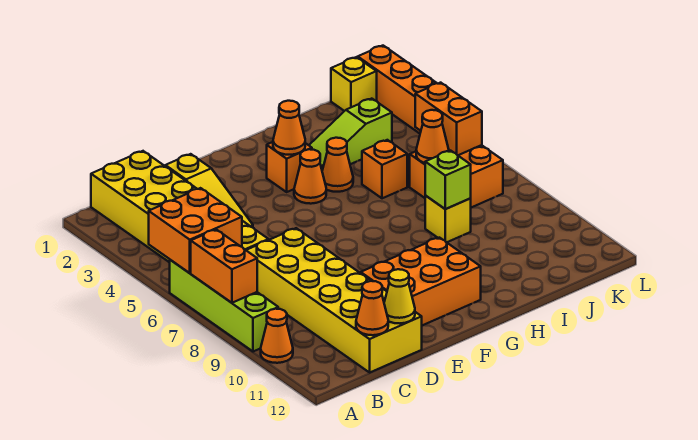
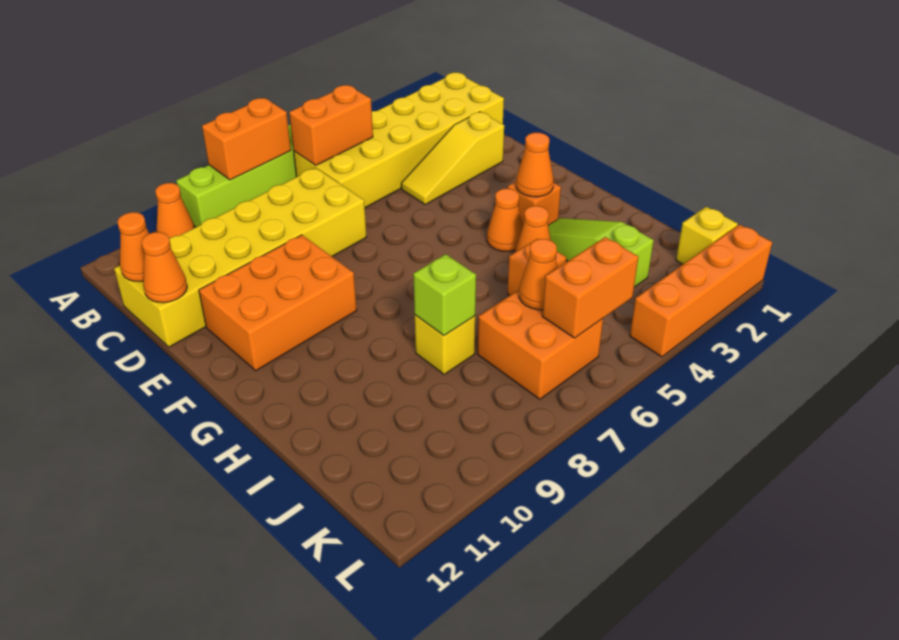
orange 2x2 brick [149,188,242,273] -> orange 1x2 brick [289,85,373,165]
yellow 1x1 cone [384,269,415,323] -> orange 1x1 cone [141,232,187,303]
orange 2x3 brick [361,238,481,326] -> orange 2x3 brick turned to [199,235,357,371]

